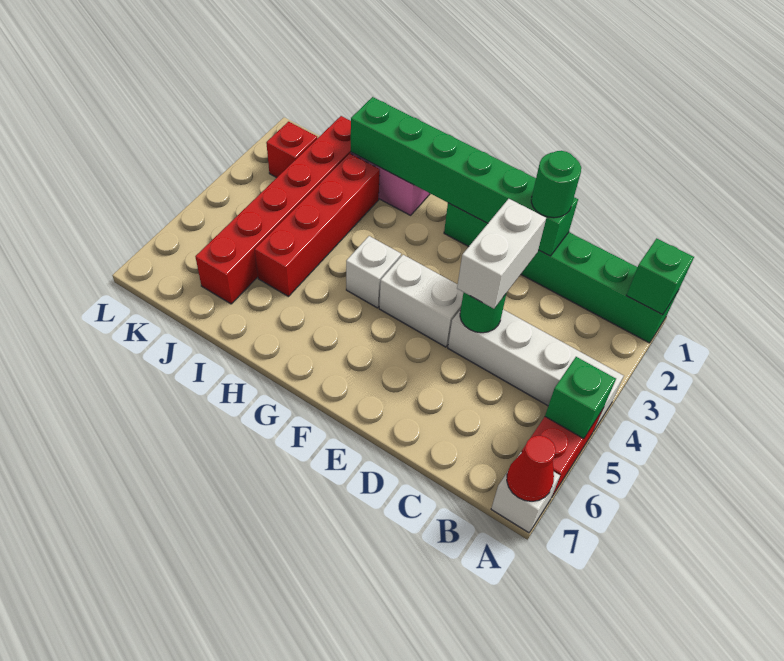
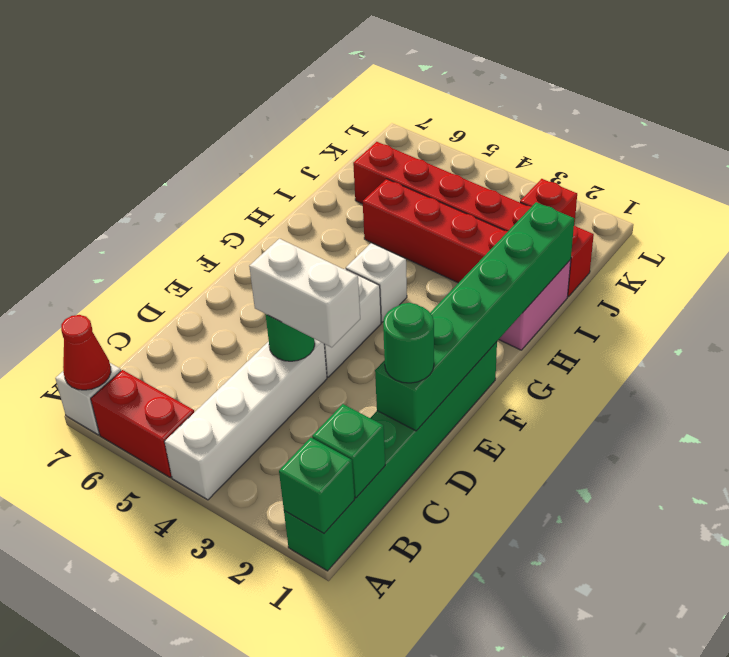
green 1x1 brick [545,357,616,439] -> green 1x1 brick moved to [312,404,385,498]

